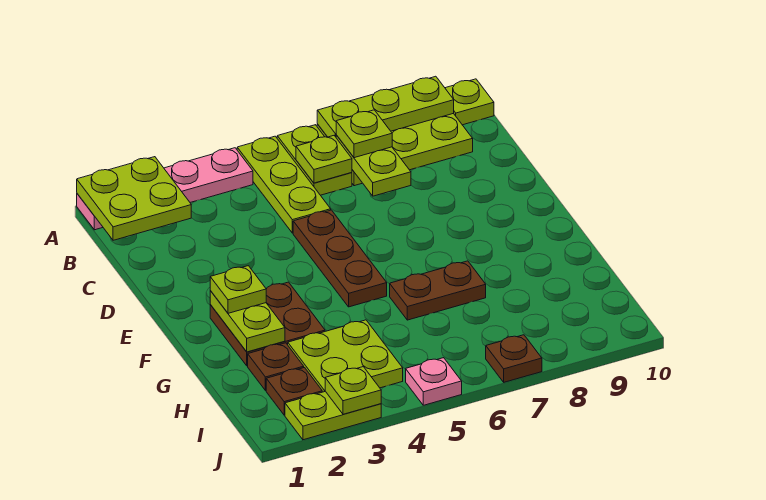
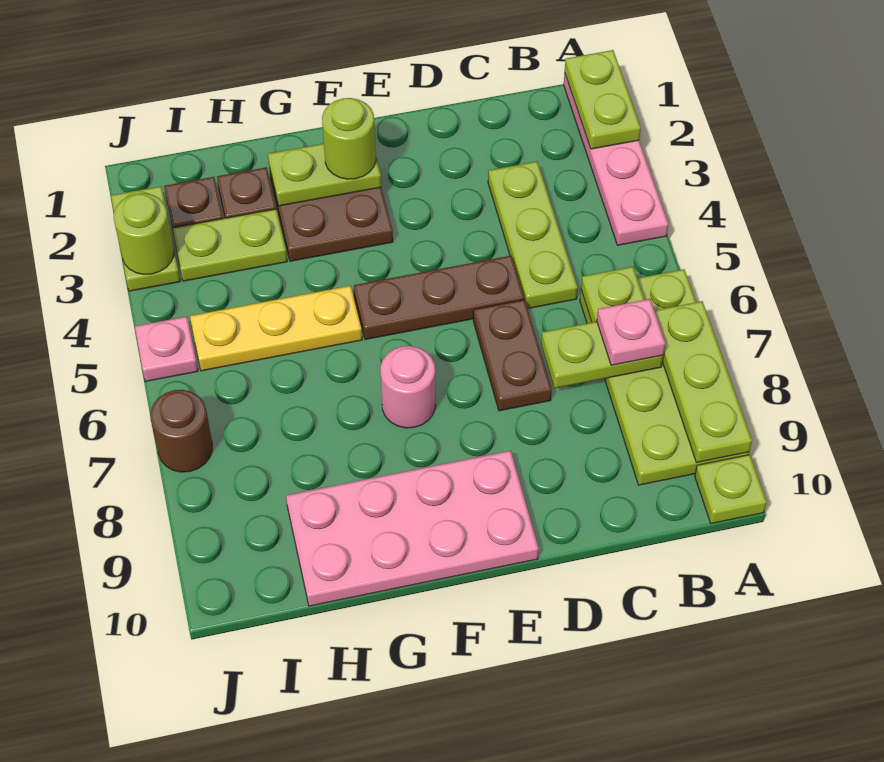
lime 2x2 plate [77,157,191,240] -> lime 1x2 plate [565,50,641,149]
lime 1x3 plate [237,136,331,233] -> lime 1x3 plate turned to [488,162,578,308]
lime 1x1 plate [336,110,392,158] -> pink 1x1 plate [597,299,665,365]
none -> pink 2x4 plate [286,451,539,606]
lime 1x1 plate [210,266,266,313] -> lime 1x1 round brick [322,98,376,179]
none -> pink 1x1 round brick [380,346,436,428]
none -> yellow 1x3 plate [190,286,362,371]
brown 1x2 plate [390,261,486,320] -> brown 1x2 plate moved to [473,300,552,411]
lime 2x2 plate [288,320,403,392] -> lime 1x2 plate [172,209,287,281]
lime 1x1 plate [325,367,381,414] -> lime 1x1 round brick [114,193,174,274]
brown 1x1 plate [486,335,542,382] -> brown 1x1 round brick [150,390,212,472]

